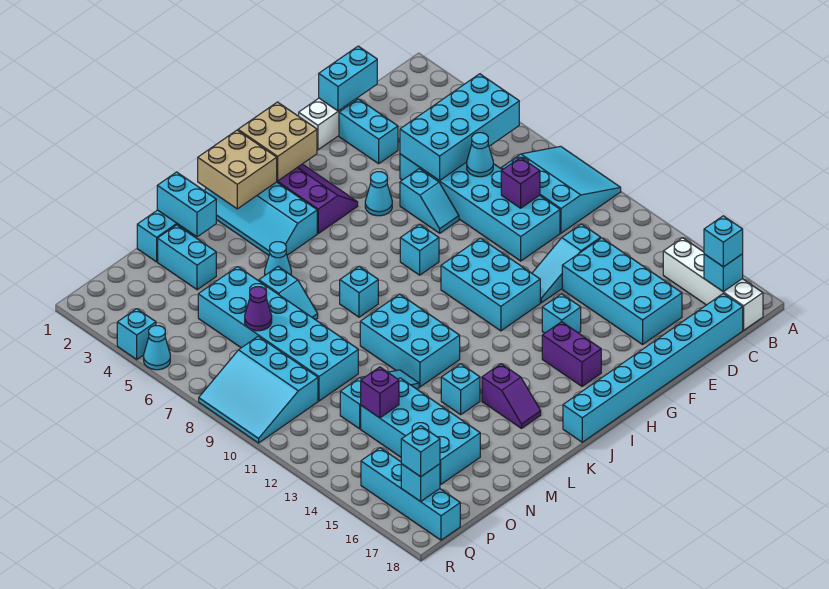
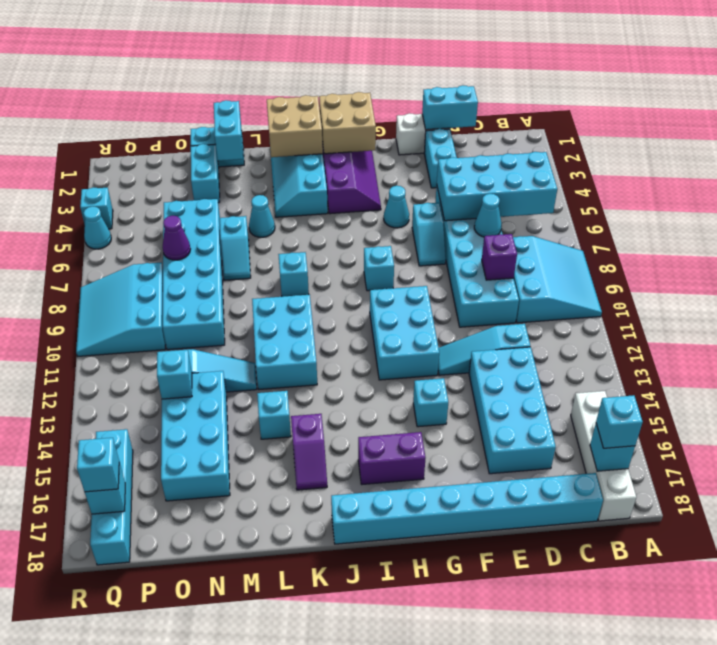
purple 1x2 brick [542,322,601,386] -> purple 1x2 brick turned to [358,432,425,484]
purple 1x1 brick [361,367,399,418] -> cyan 1x1 brick [157,350,192,399]

